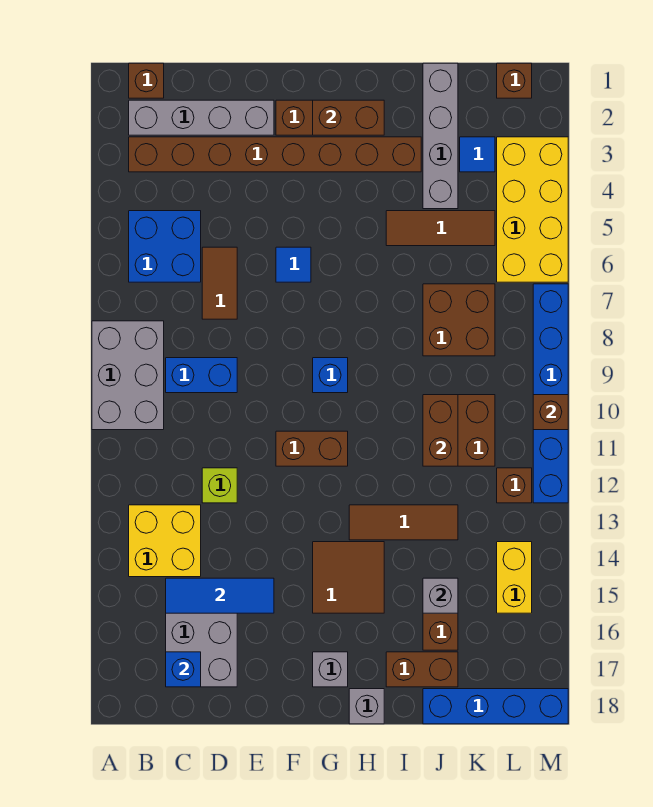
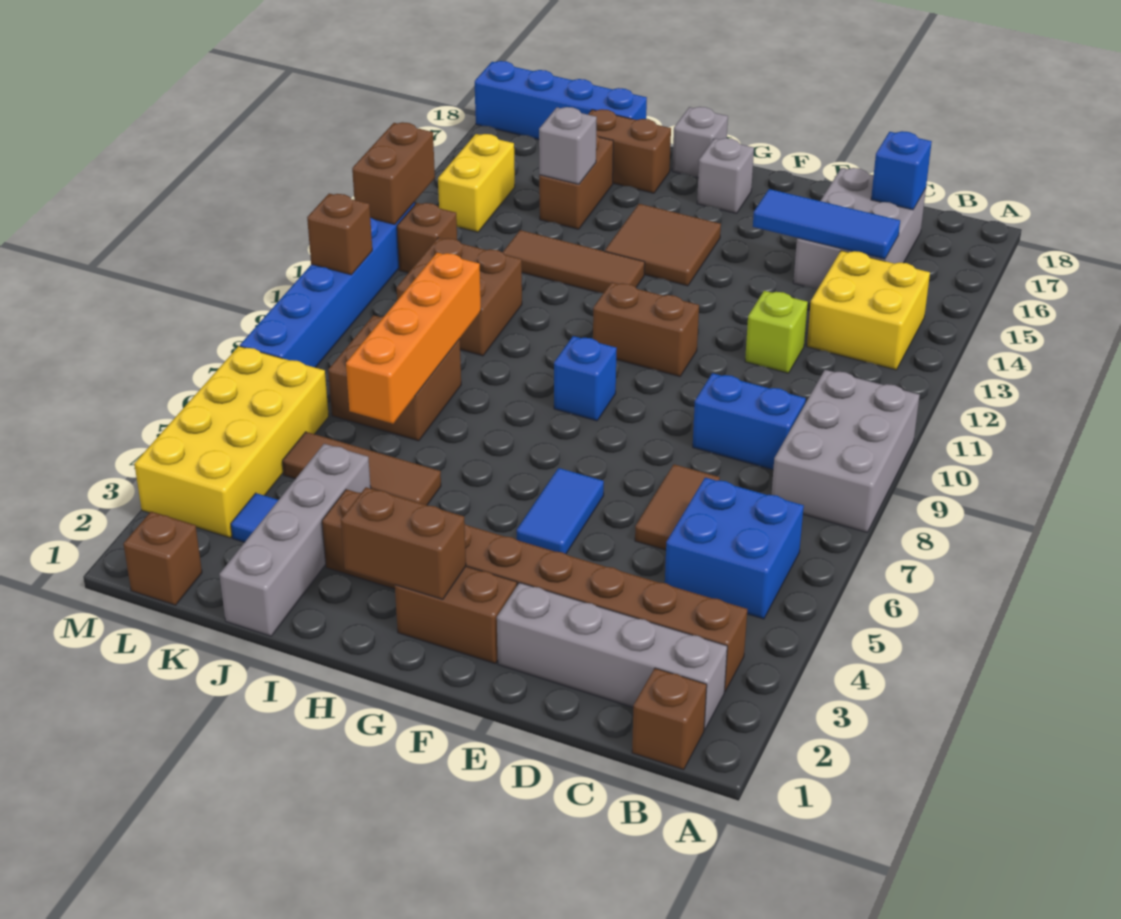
blue 1x1 tile [276,247,311,282] -> blue 1x2 tile [517,468,604,554]
none -> orange 1x4 brick [346,253,481,424]
brown 1x2 brick [423,395,458,466] -> brown 1x2 brick moved to [352,122,435,224]

